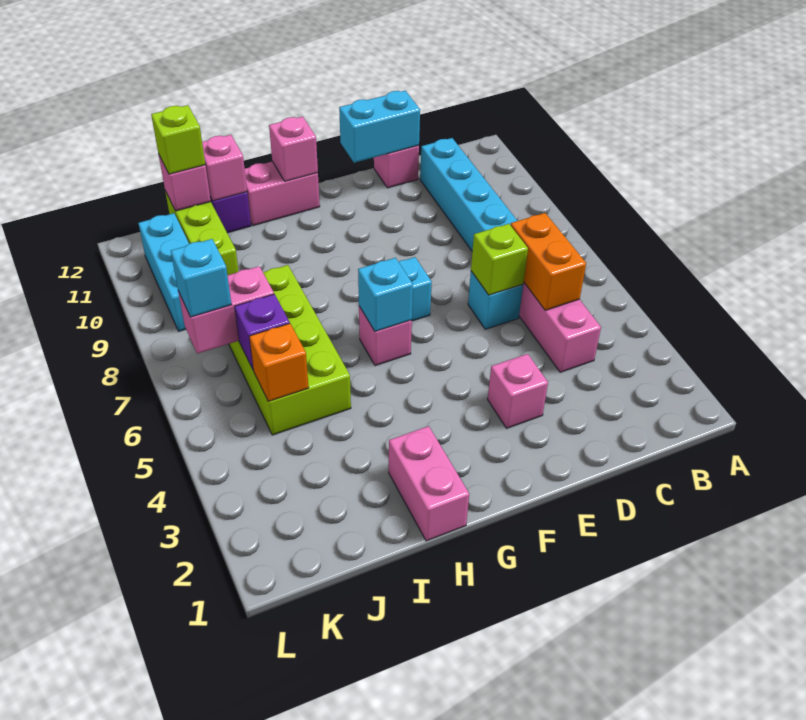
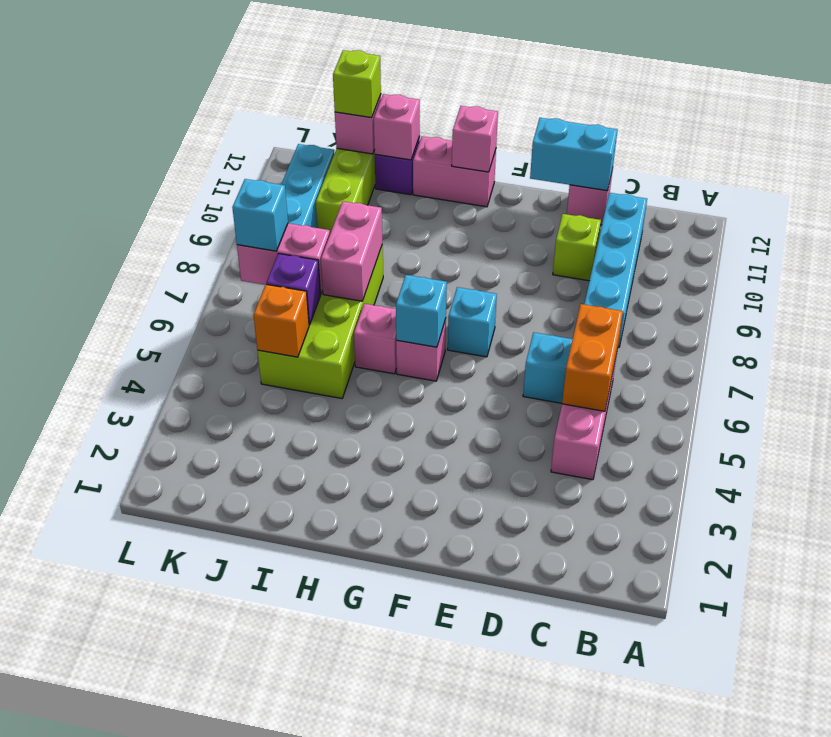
lime 1x1 brick [471,224,528,295] -> lime 1x1 brick moved to [553,214,601,281]
pink 1x1 brick [488,354,548,428] -> pink 1x1 brick moved to [354,304,397,374]
pink 1x2 brick [389,426,469,541] -> pink 1x2 brick moved to [321,201,382,301]

